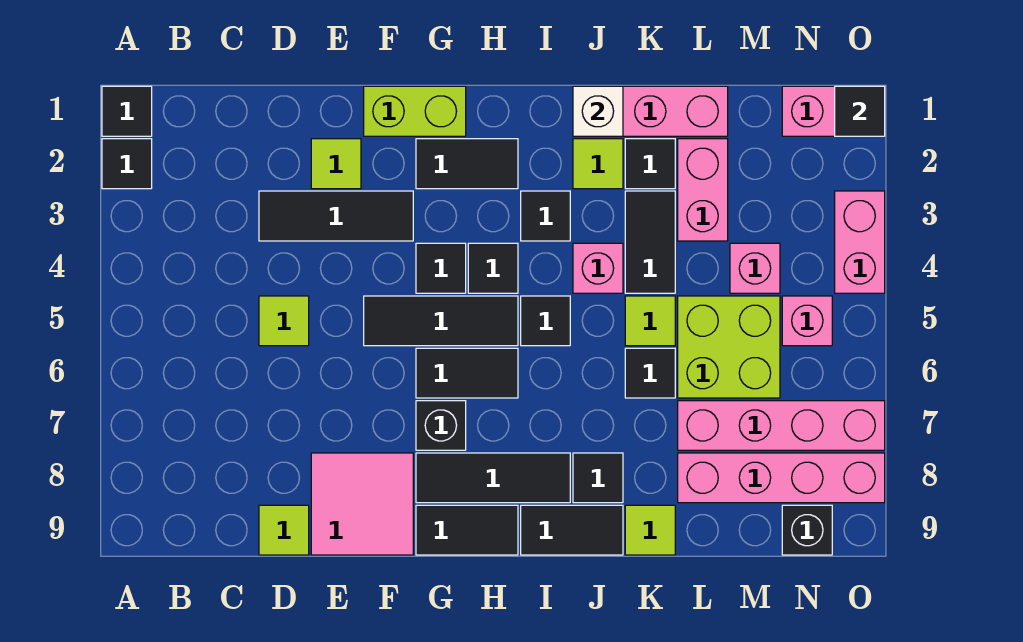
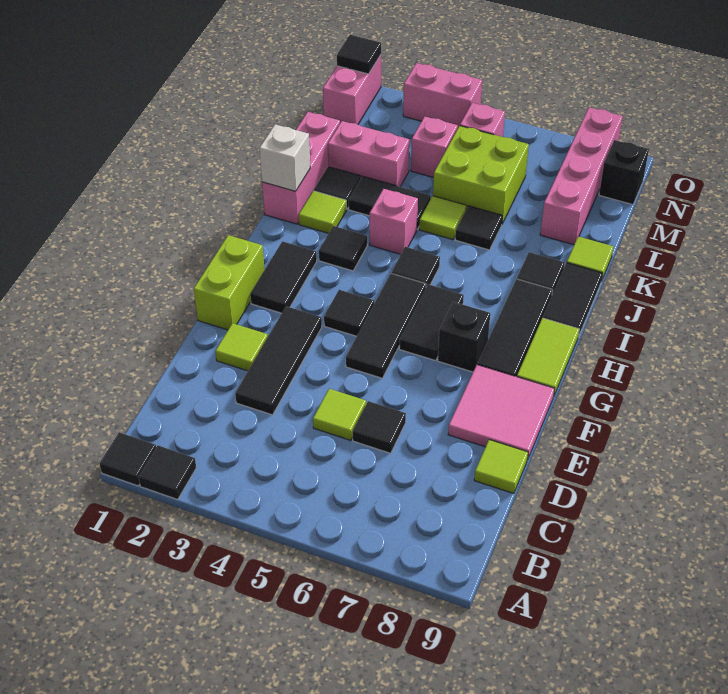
black 1x2 tile [416,505,518,555] -> lime 1x2 tile [517,318,579,395]
black 1x1 tile [468,243,518,293] -> black 1x1 tile moved to [353,401,406,453]
pink 1x4 brick [678,401,885,450] -> none

